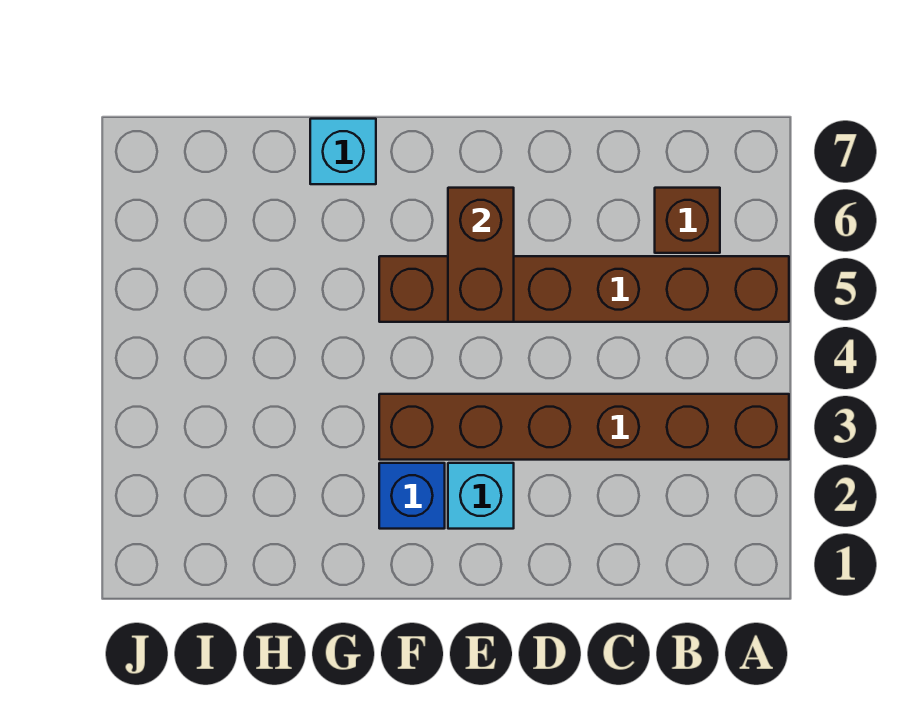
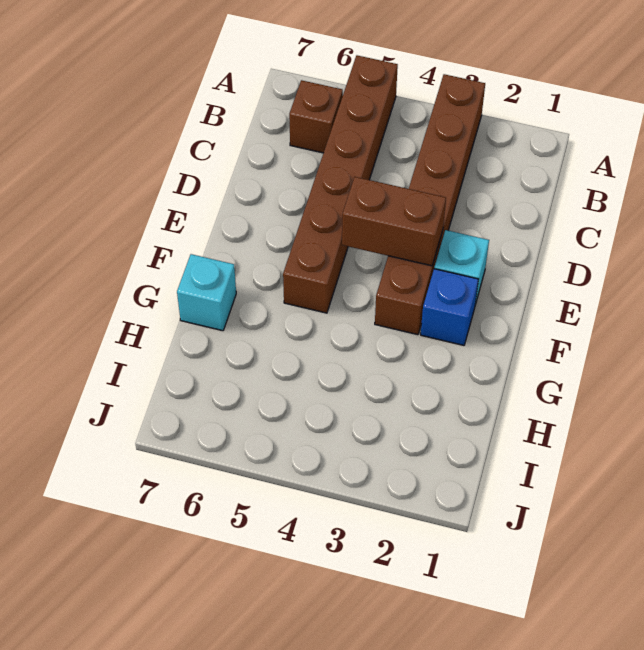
brown 1x2 brick [448,188,514,322] -> brown 1x2 brick moved to [342,177,446,266]

